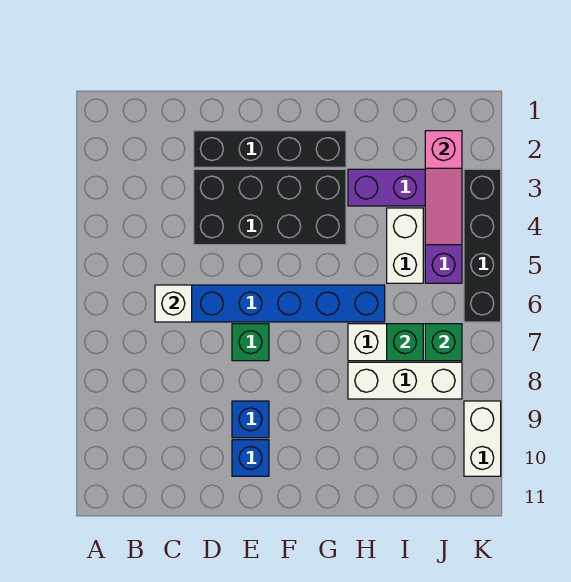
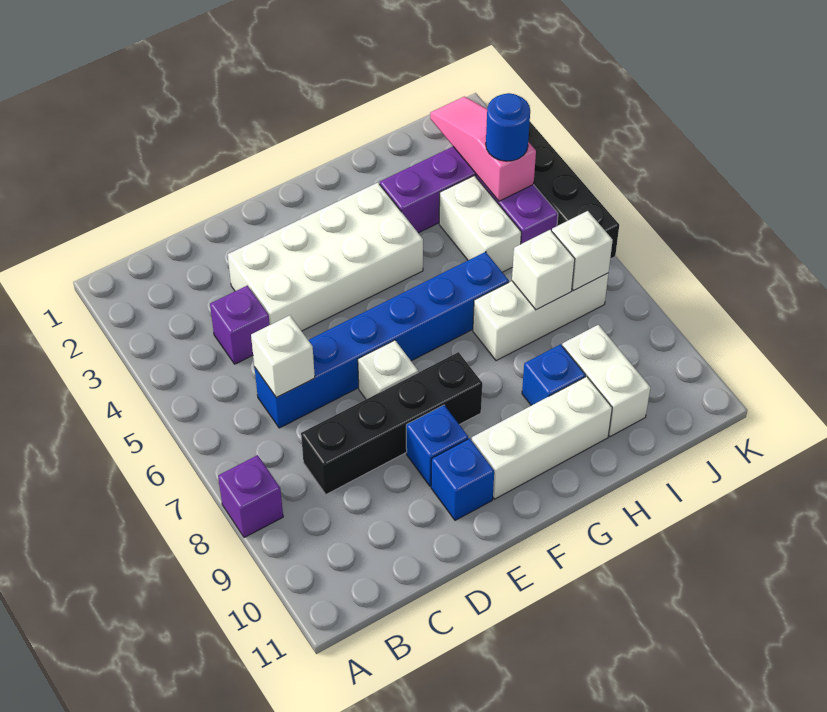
none -> purple 1x1 brick [218,455,283,538]
none -> purple 1x1 brick [210,286,270,364]
black 1x4 brick [194,131,346,167] -> black 1x4 brick moved to [301,352,482,494]
black 2x4 brick [194,169,346,245] -> white 2x4 brick [228,183,423,331]
green 1x1 brick [232,324,269,361] -> white 1x1 brick [358,340,418,399]
white 1x3 brick [348,362,462,399] -> white 1x3 brick moved to [471,377,612,499]
none -> blue 1x1 brick [522,344,586,406]
green 1x1 brick [387,324,423,361] -> white 1x1 brick [512,230,575,310]
pink 1x3 slope [425,131,462,245] -> pink 1x3 slope turned to [430,97,536,201]
none -> blue 1x1 round brick [486,93,530,161]
green 1x1 brick [425,324,462,361] -> white 1x1 brick [552,211,613,291]
white 1x2 brick [464,401,501,476] -> white 1x2 brick moved to [562,325,650,437]

